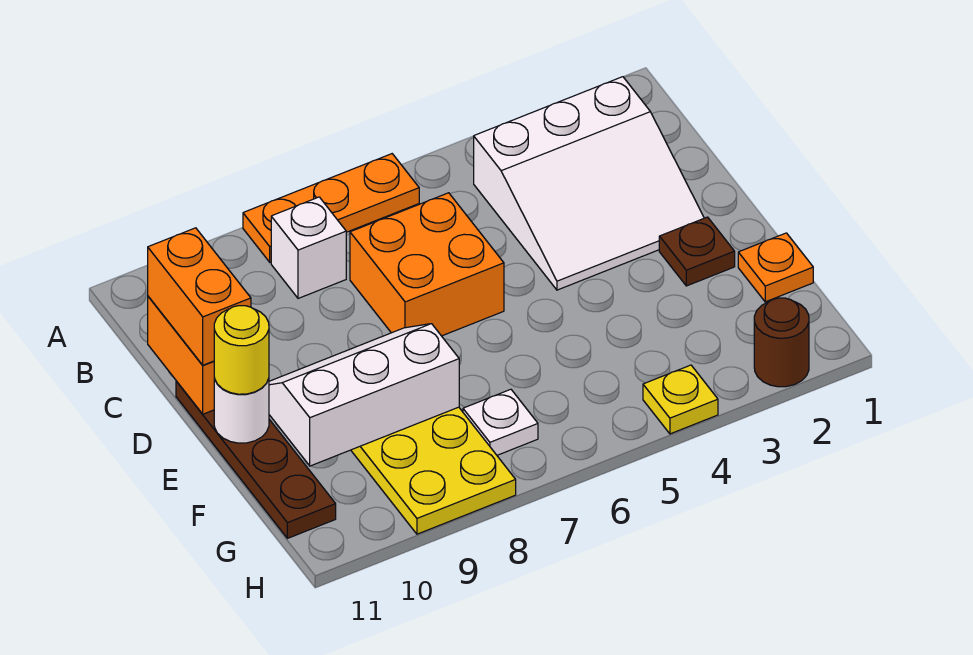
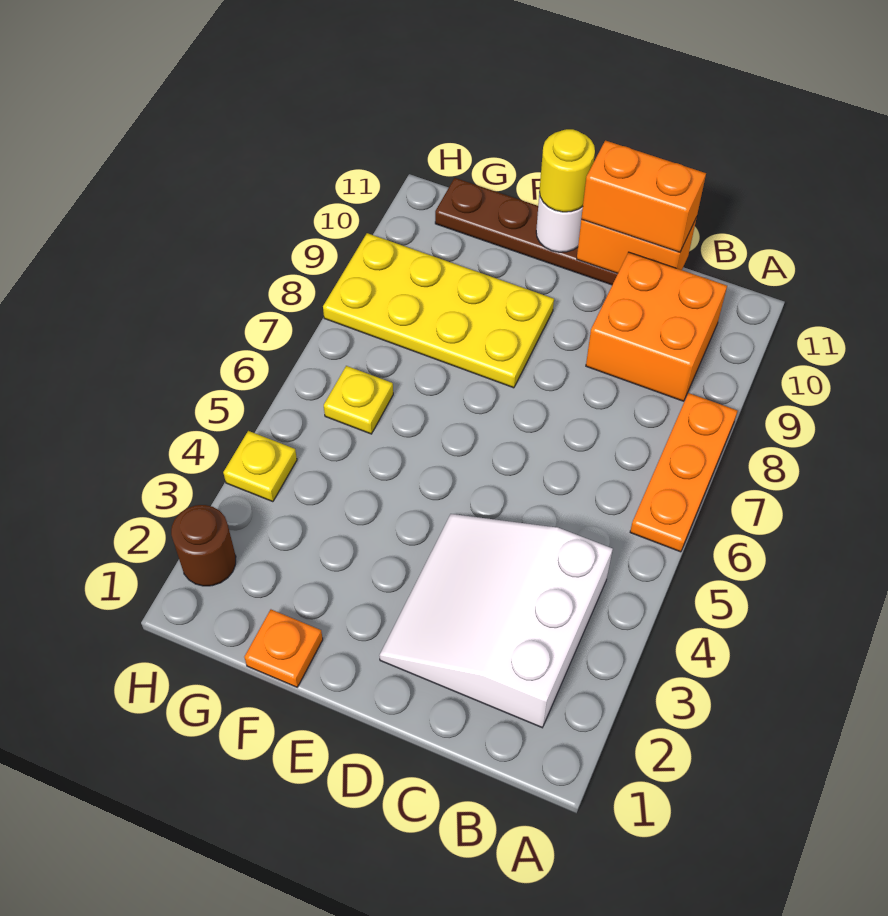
white 1x1 brick [271,197,346,298] -> none
orange 2x2 brick [350,193,504,336] -> orange 2x2 brick moved to [586,252,727,401]
brown 1x1 plate [659,217,735,286] -> none
white 2x3 slope [269,324,459,466] -> none
none -> yellow 1x1 plate [324,366,393,434]
white 1x1 plate [463,389,538,455] -> none

